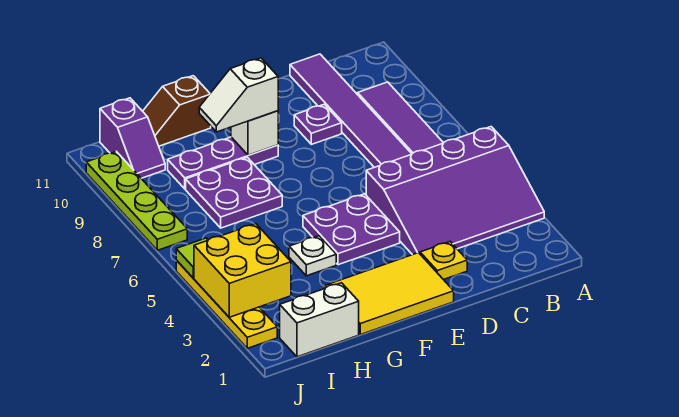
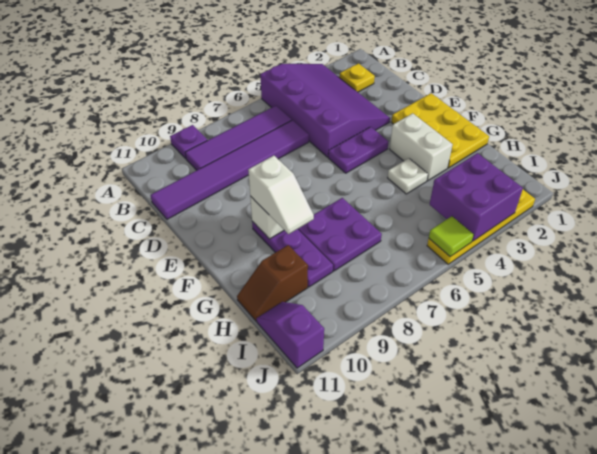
yellow 1x1 plate [420,242,467,280] -> yellow 1x1 plate moved to [339,64,375,92]
purple 1x1 plate [294,104,342,144] -> purple 1x1 plate moved to [170,125,207,159]
yellow 2x3 tile [325,253,454,335] -> yellow 2x3 plate [391,93,489,168]
purple 2x2 plate [303,194,400,265] -> purple 1x2 plate [328,127,389,173]
brown 1x2 slope [143,76,211,146] -> brown 1x2 slope turned to [237,245,308,321]
white 1x2 brick [280,283,359,357] -> white 1x2 brick moved to [390,113,453,181]
yellow 2x2 brick [194,224,291,317] -> purple 2x2 brick [430,153,523,241]
purple 1x2 slope [100,98,165,178] -> purple 1x2 slope turned to [257,302,324,368]
lime 1x4 plate [86,151,187,250] -> none

